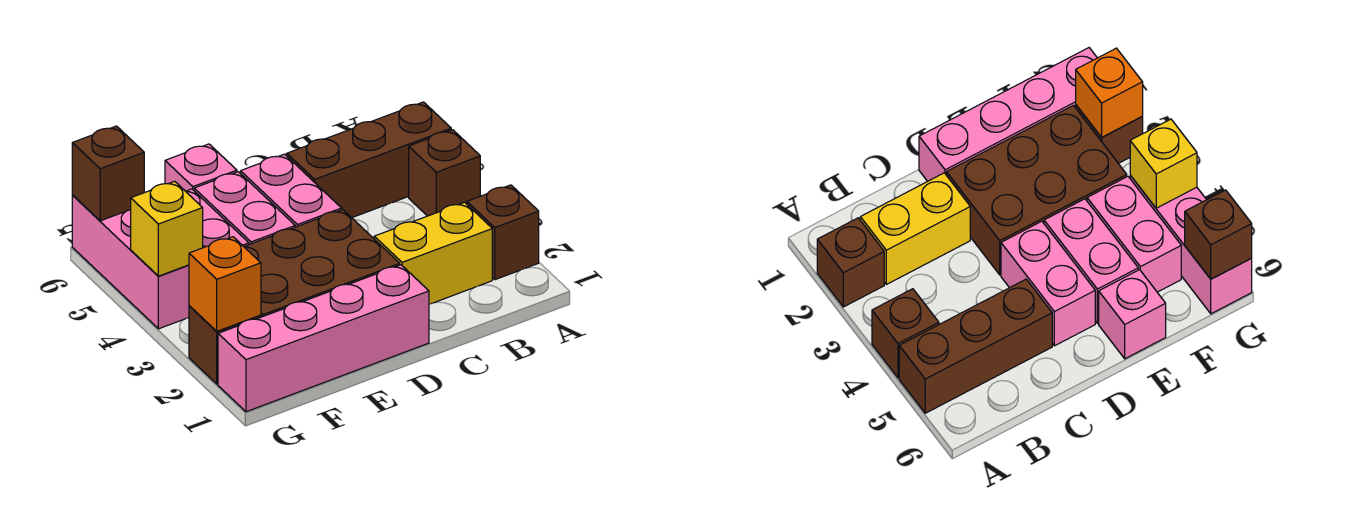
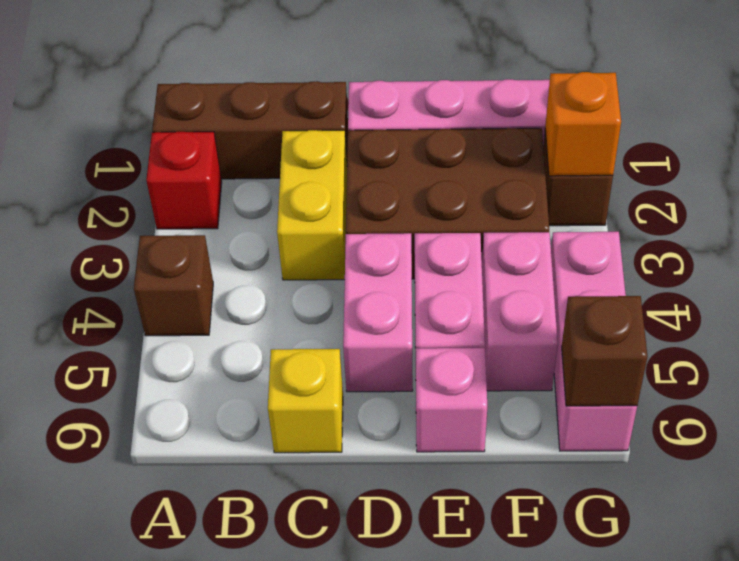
brown 1x1 brick [467,185,539,280] -> red 1x1 brick [146,132,222,229]
brown 1x3 brick [287,102,451,218] -> brown 1x3 brick moved to [152,81,348,179]
yellow 1x2 brick [374,202,492,304] -> yellow 1x2 brick turned to [277,130,347,280]
yellow 1x1 brick [131,181,203,276] -> yellow 1x1 brick moved to [268,349,343,453]

